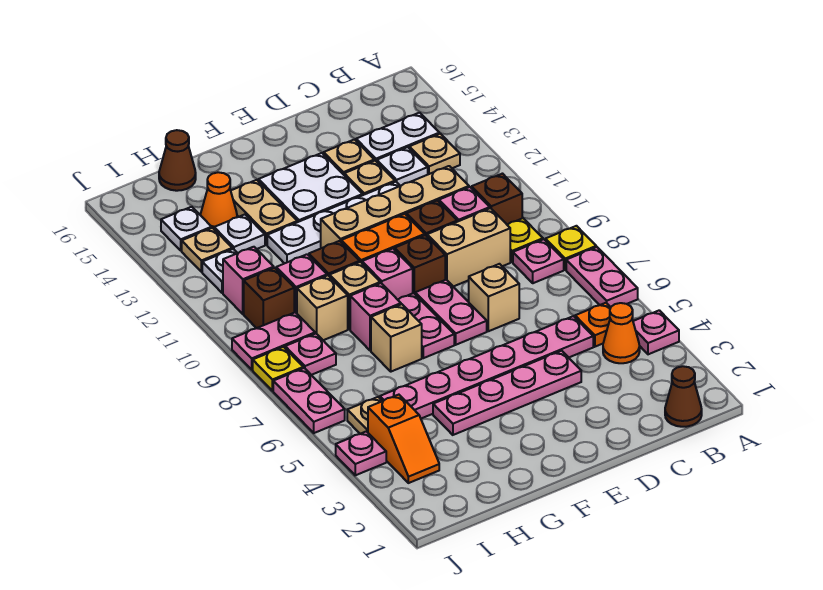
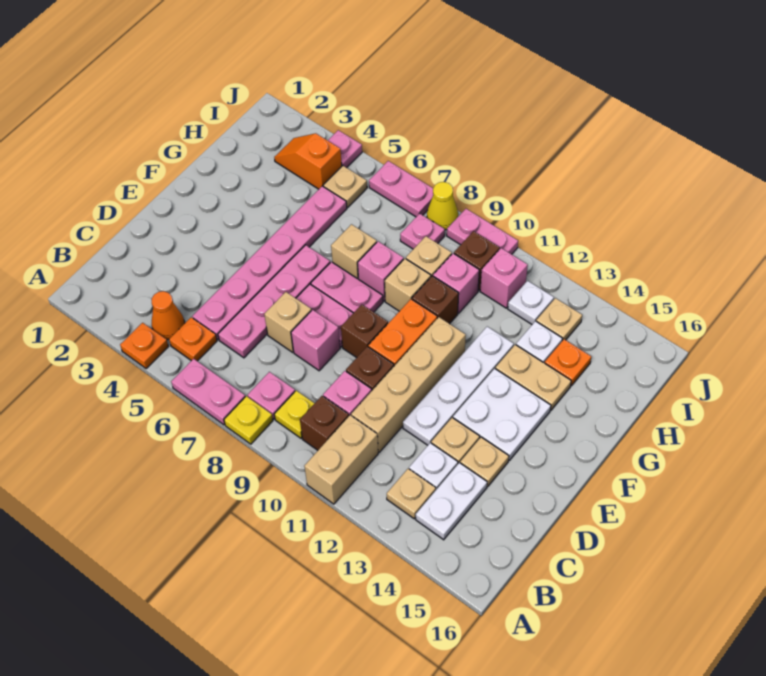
pink 1x1 plate [633,310,679,354] -> orange 1x1 plate [120,323,168,369]
brown 1x1 cone [665,366,702,427] -> none
tan 1x2 brick [427,208,510,287] -> tan 1x2 brick moved to [304,415,378,504]
pink 1x4 plate [433,351,581,435] -> pink 1x4 plate moved to [218,245,330,358]
pink 1x1 brick [362,249,413,300] -> pink 1x1 brick moved to [291,310,340,371]
orange 1x1 cone [200,172,237,229] -> orange 1x1 plate [545,339,591,386]
brown 1x1 cone [159,130,196,191] -> none
pink 1x2 plate [232,312,315,370] -> pink 1x2 plate turned to [447,209,518,254]
white 1x1 plate [161,207,212,251] -> none
yellow 1x1 plate [253,347,303,391] -> yellow 1x1 cone [427,182,458,230]

